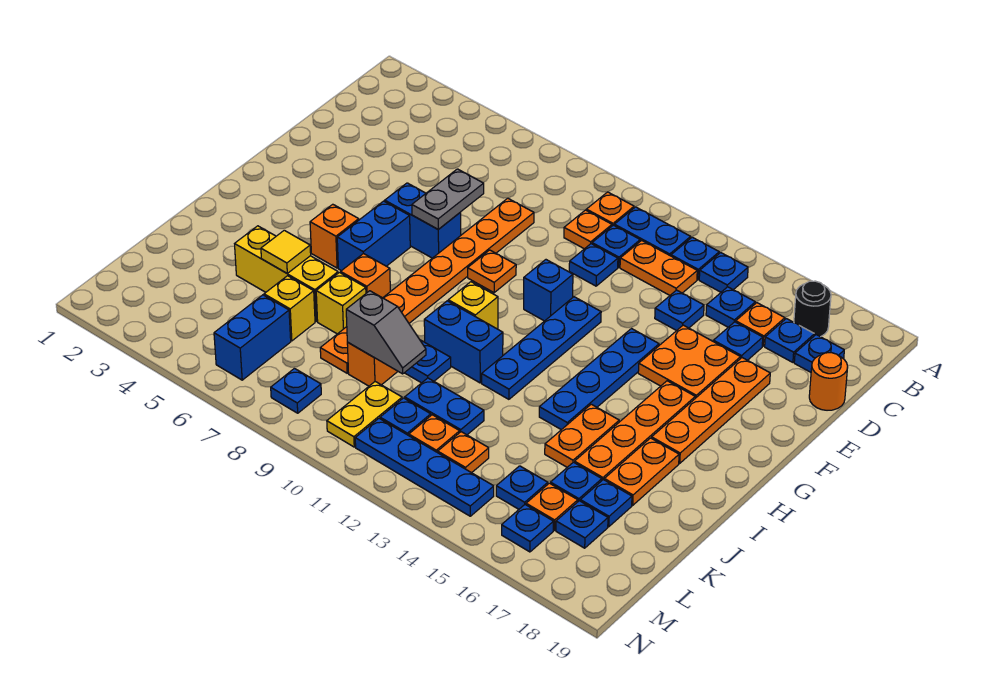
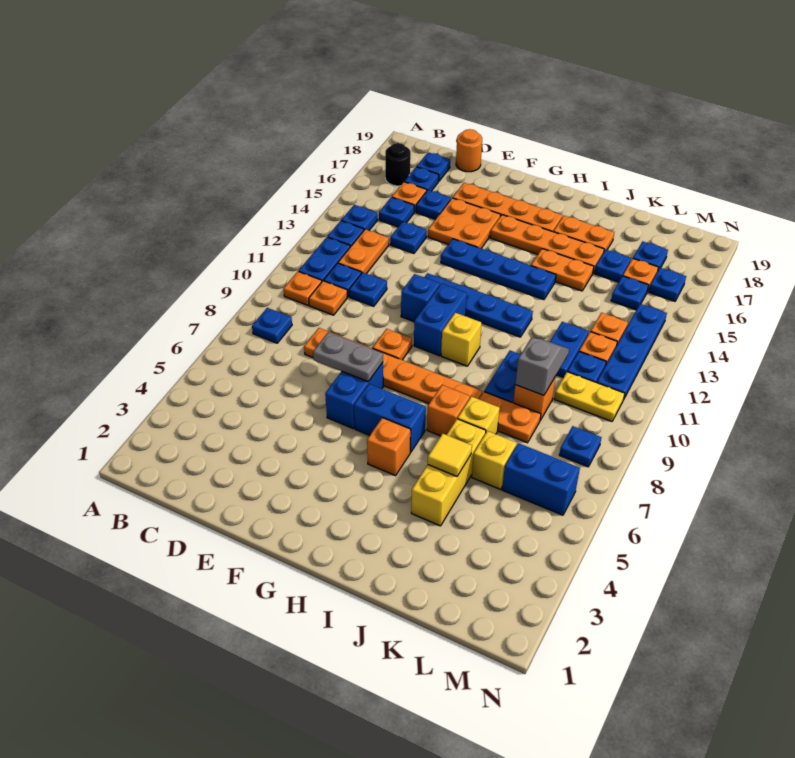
blue 1x2 brick [424,301,503,383] -> blue 1x2 brick moved to [414,284,467,356]
blue 1x1 plate [580,480,632,527] -> blue 1x1 plate moved to [252,308,292,343]

